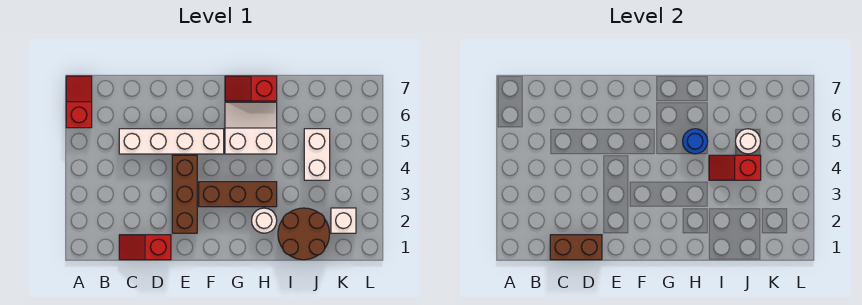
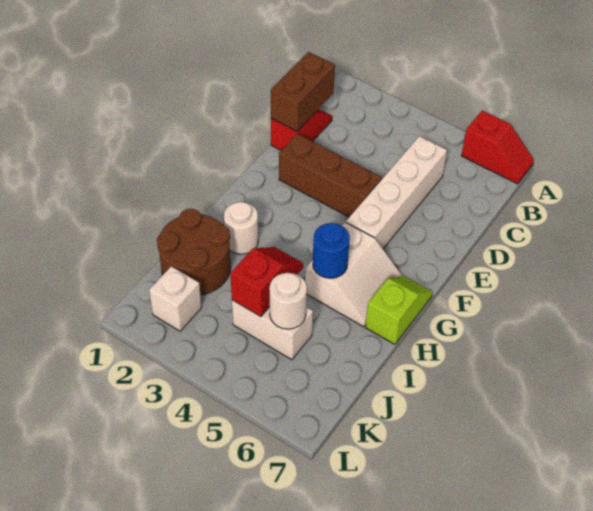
brown 1x3 brick [199,182,277,207] -> none
red 1x2 slope [225,76,277,101] -> lime 1x2 slope [365,276,433,344]

